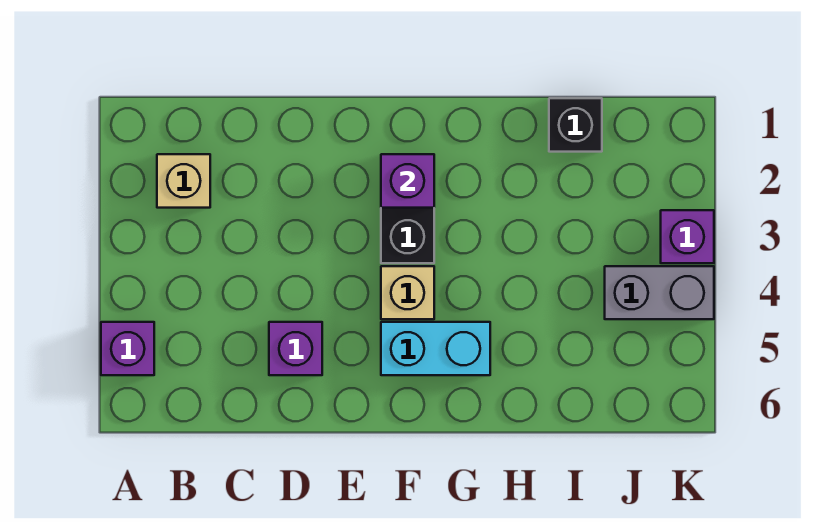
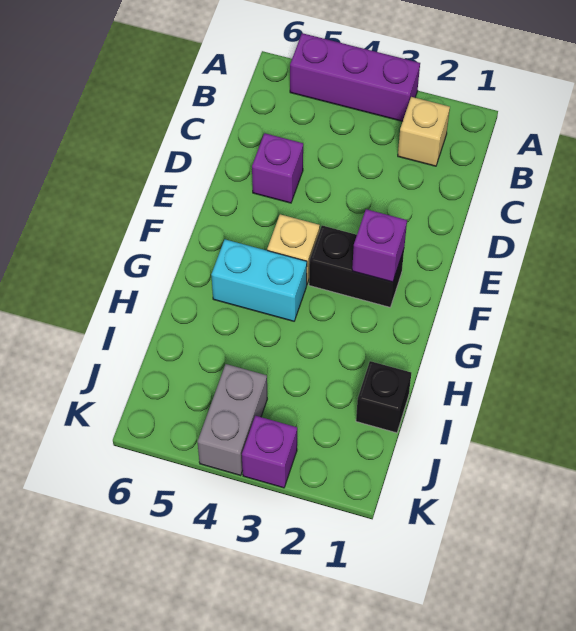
purple 1x1 brick [101,322,154,375] -> purple 1x3 brick [290,33,420,121]
cyan 1x2 brick [381,322,490,375] -> cyan 1x2 brick turned to [211,239,307,321]

